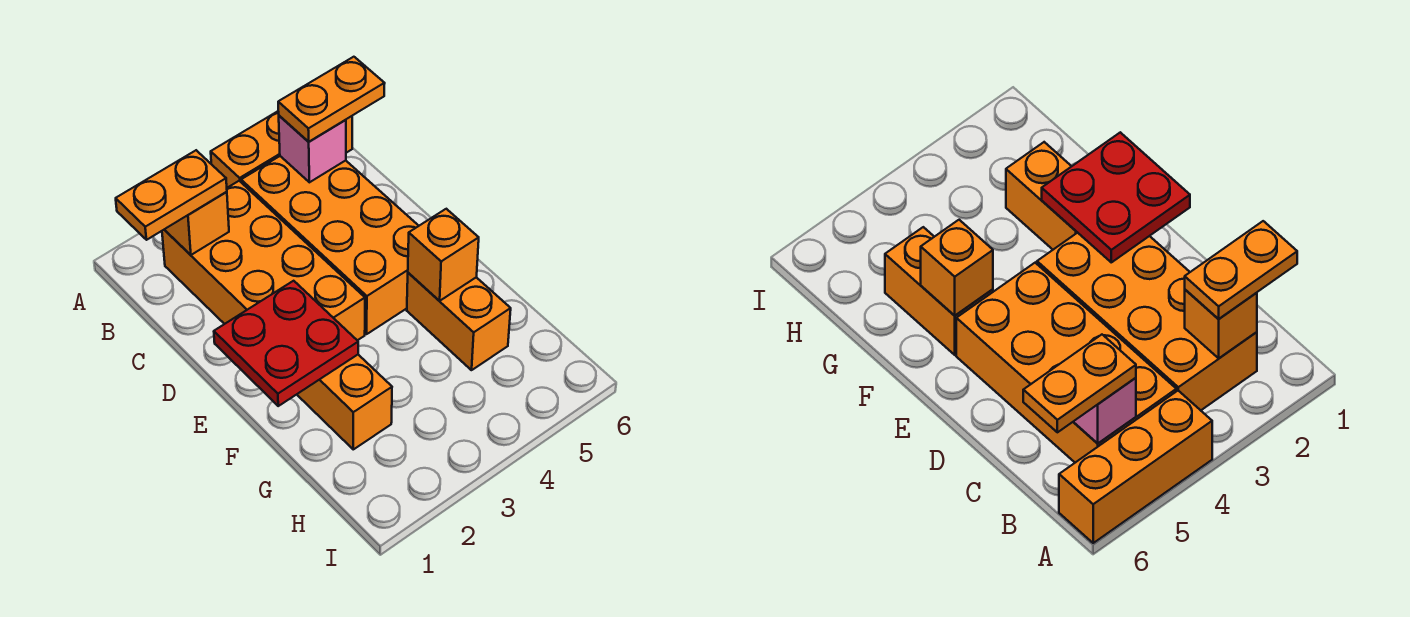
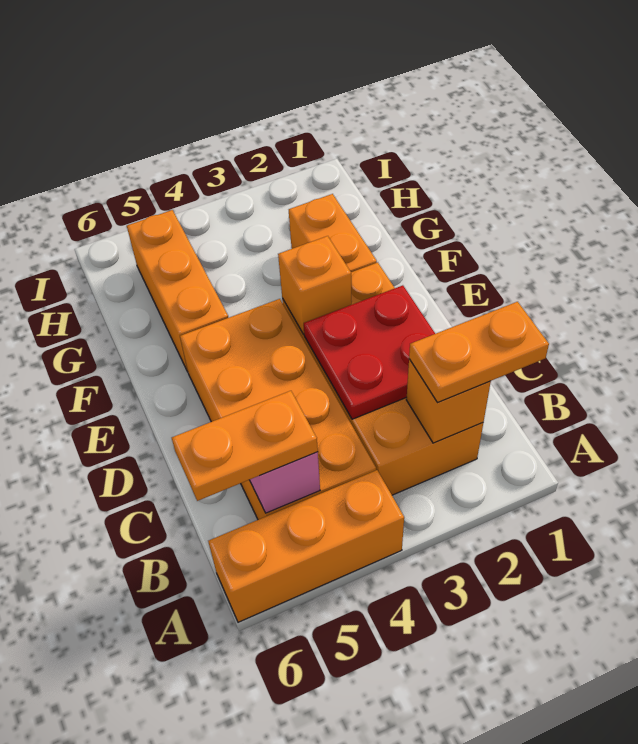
red 2x2 plate [214,281,358,406] -> red 2x2 plate moved to [304,285,435,419]
orange 1x2 brick [407,273,511,370] -> orange 1x3 brick [127,210,228,372]
orange 1x1 brick [408,209,479,301] -> orange 1x1 brick moved to [278,236,352,334]

